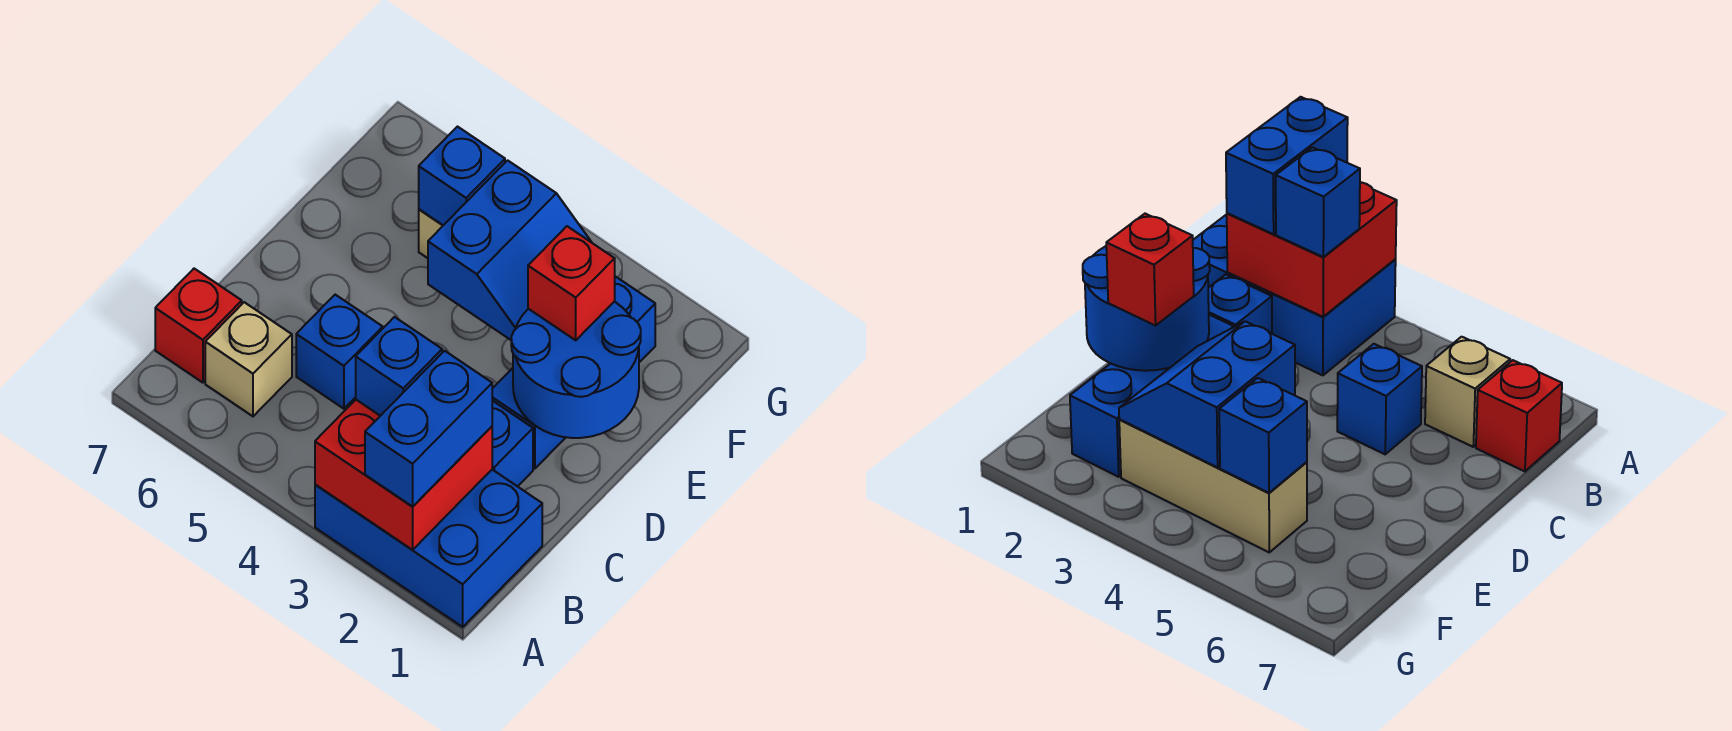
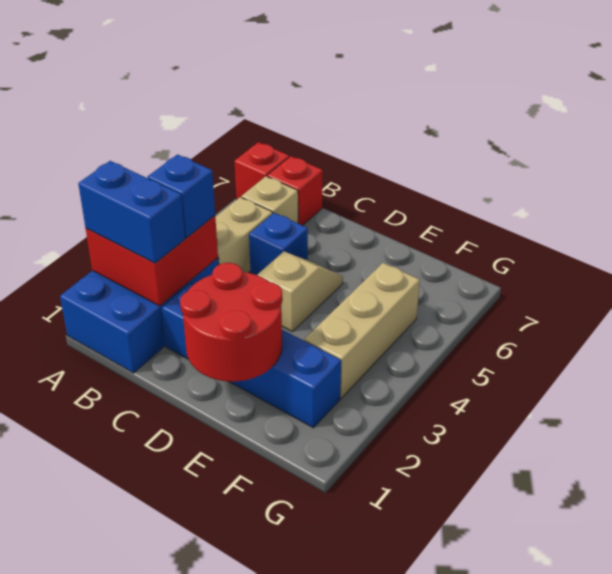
none -> tan 1x2 brick [215,197,273,273]
blue 2x2 round brick [511,302,641,438] -> red 2x2 round brick [180,263,283,382]
none -> tan 1x2 slope [257,251,343,332]
red 1x1 brick [528,226,615,340] -> red 1x1 brick moved to [235,142,289,199]
blue 2x2 slope [428,160,592,340] -> none
blue 1x1 brick [419,127,505,225] -> none

